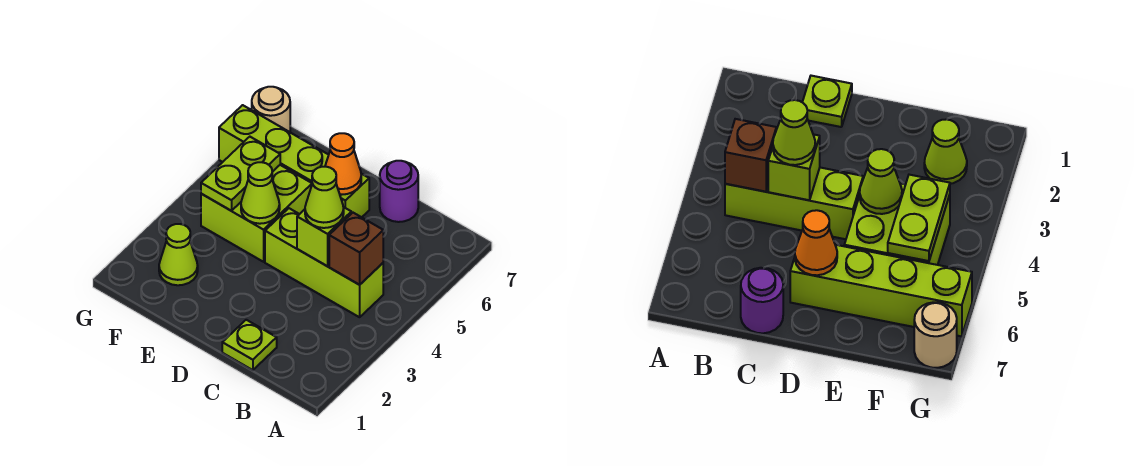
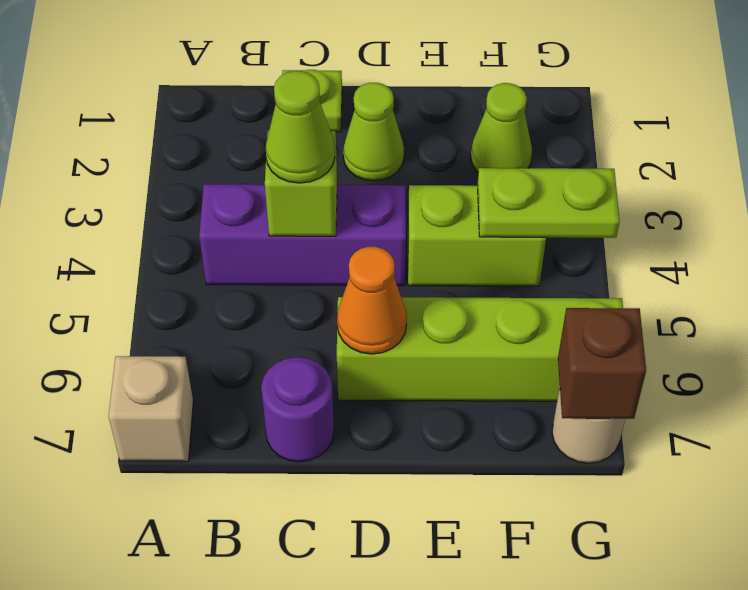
none -> tan 1x1 brick [109,356,193,461]
lime 1x3 brick [265,208,383,317] -> purple 1x3 brick [199,184,406,286]
brown 1x1 brick [329,213,383,285] -> brown 1x1 brick moved to [558,308,646,419]
lime 2x2 brick [201,165,312,262] -> lime 1x2 brick [408,185,546,286]
lime 1x1 cone [241,162,280,224] -> lime 1x1 cone moved to [343,83,404,181]
lime 1x2 plate [201,137,280,211] -> lime 1x2 plate turned to [477,168,620,238]

